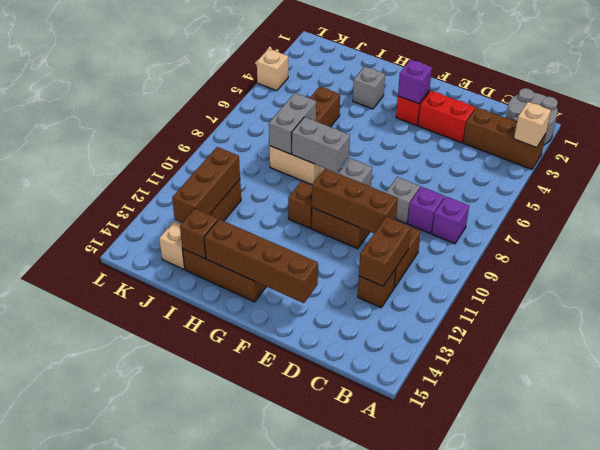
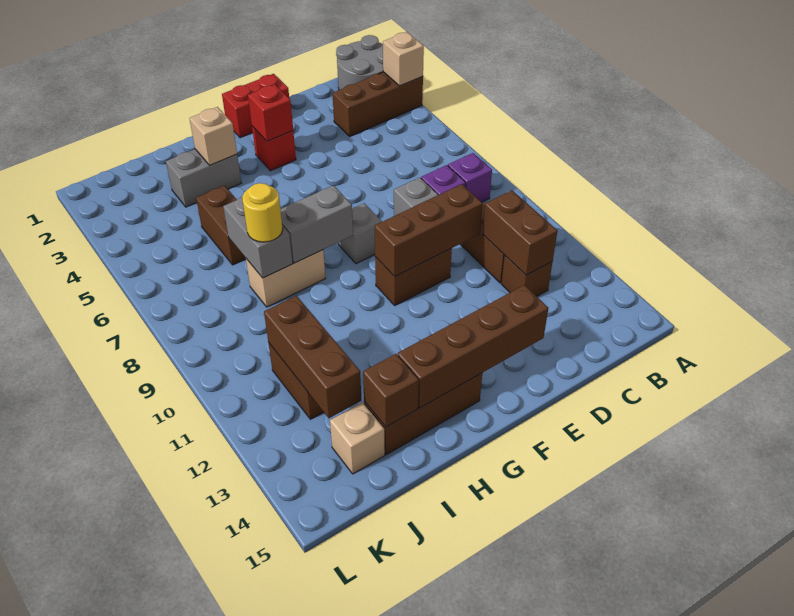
red 1x2 brick [418,91,475,143] -> red 1x2 brick moved to [222,74,289,138]
purple 1x1 brick [398,60,432,104] -> red 1x1 brick [248,84,293,141]
brown 1x1 brick [288,182,312,228] -> none
grey 1x1 brick [353,66,385,109] -> grey 1x2 brick [166,149,241,207]
none -> yellow 1x1 round brick [242,183,283,242]
tan 1x1 brick [257,49,288,91] -> tan 1x1 brick moved to [189,107,237,165]

